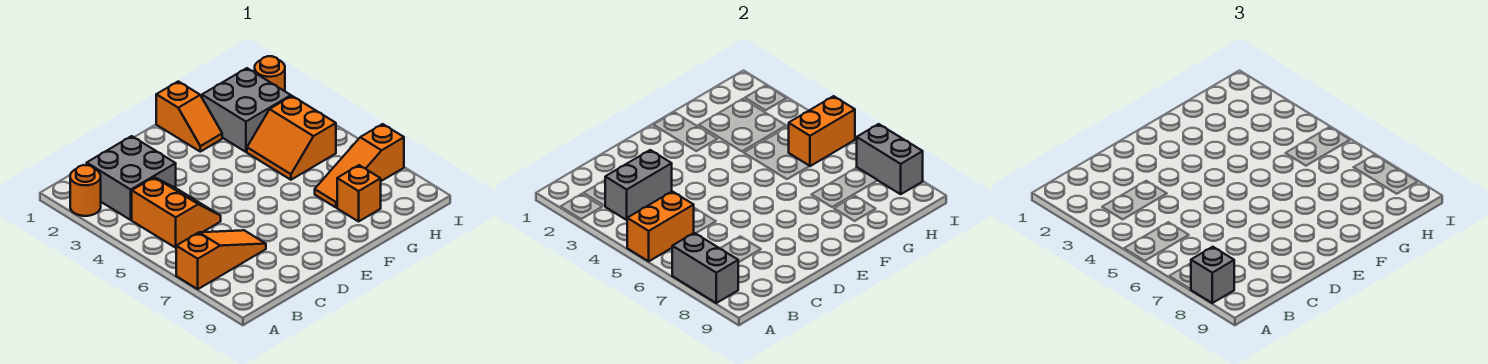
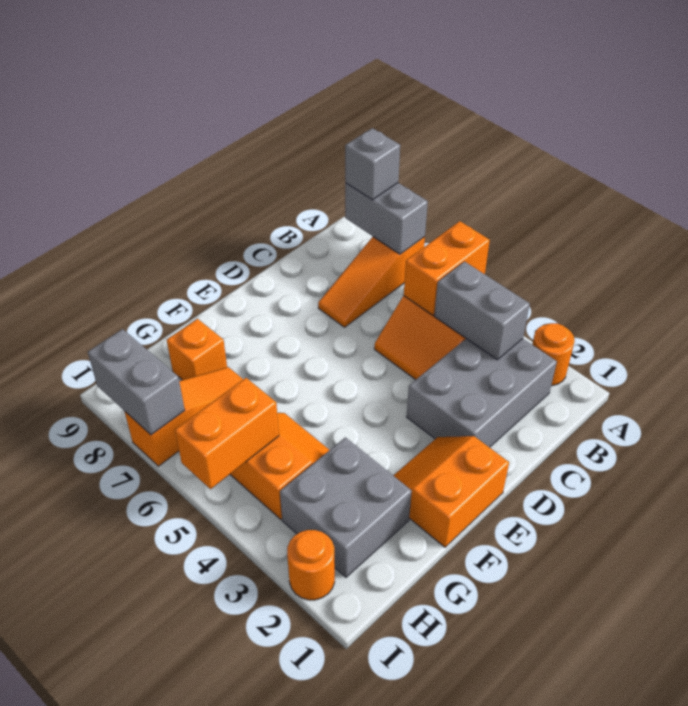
grey 2x2 brick [87,136,176,220] -> grey 2x3 brick [407,339,557,447]
grey 1x2 brick [605,150,672,220] -> grey 1x2 brick turned to [434,261,530,360]
orange 1x2 slope [156,81,222,152] -> orange 2x2 slope [393,436,509,547]

